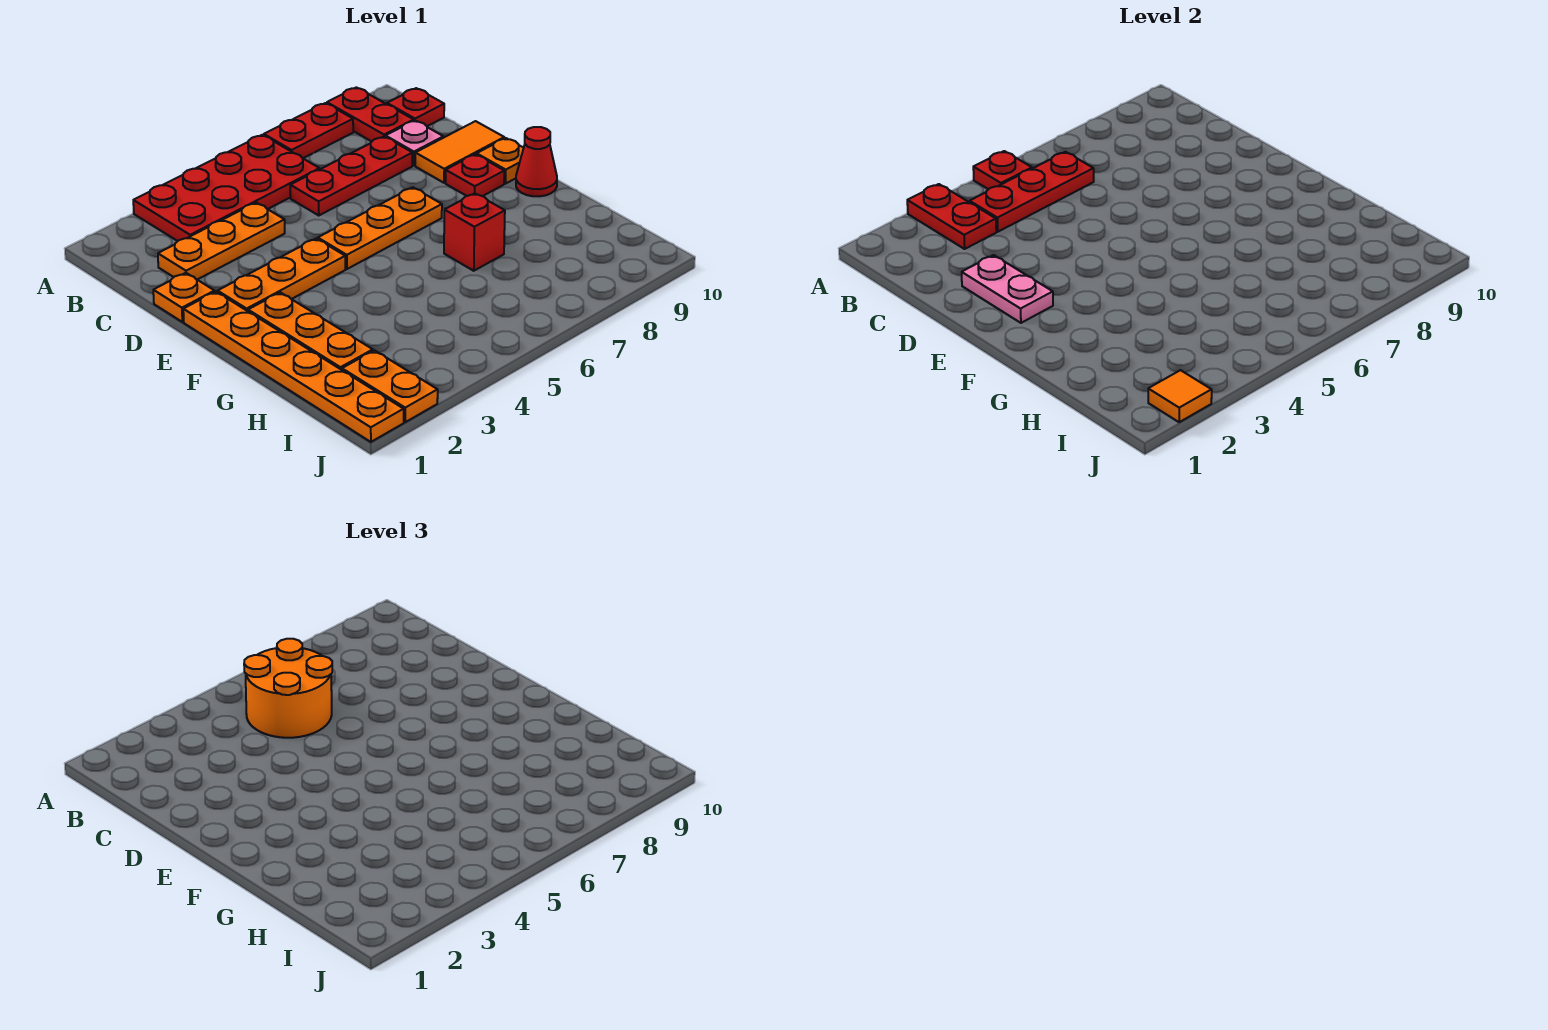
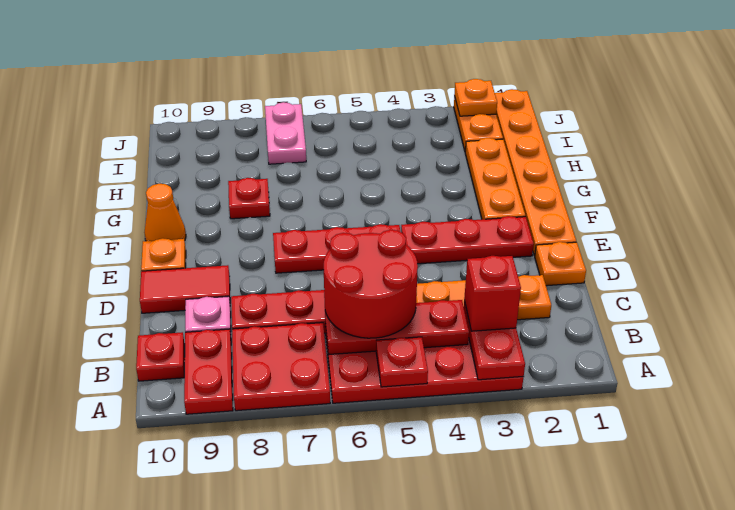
red 1x2 plate [264,103,353,158] -> red 2x2 plate [232,323,330,411]
orange 2x2 round brick [244,639,332,738] -> red 2x2 round brick [324,230,418,338]
pink 1x2 plate [962,255,1053,323] -> pink 1x2 plate moved to [265,102,306,164]
orange 1x2 tile [415,121,504,183] -> red 1x2 tile [140,265,230,313]
orange 1x3 plate [218,239,345,311] -> red 1x3 plate [401,216,534,264]
orange 1x3 plate [318,187,442,269] -> red 1x3 plate [273,224,401,273]
red 1x1 plate [446,154,504,196] -> red 1x1 plate moved to [228,178,270,219]
red 1x1 cone [516,127,557,196] -> orange 1x1 cone [144,184,186,241]
red 1x1 brick [444,193,505,271] -> red 1x1 brick moved to [464,256,521,331]
orange 1x1 tile [1148,370,1212,422] -> orange 1x1 plate [454,79,497,116]

